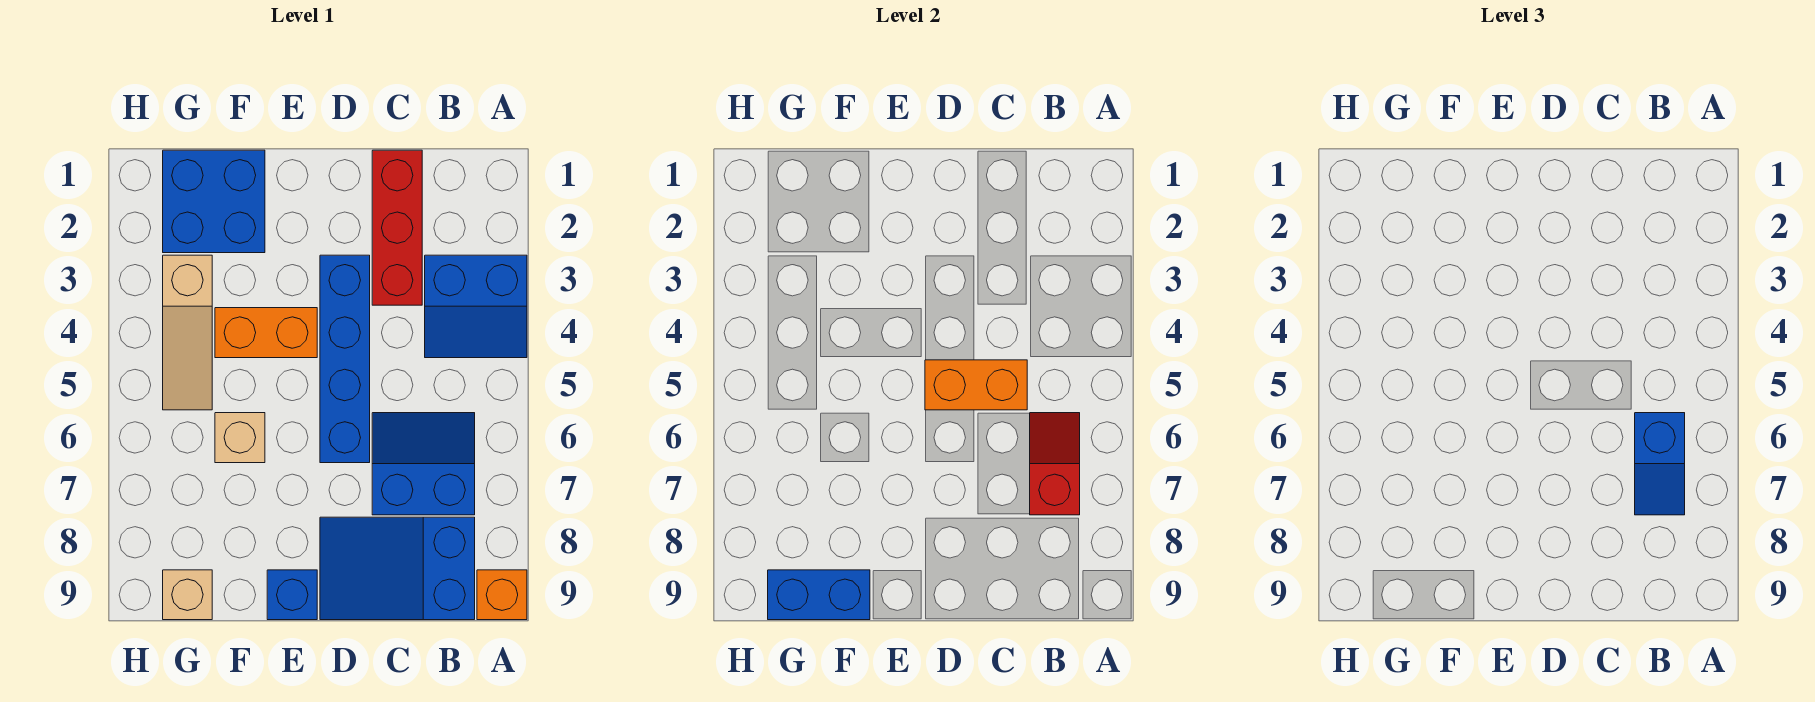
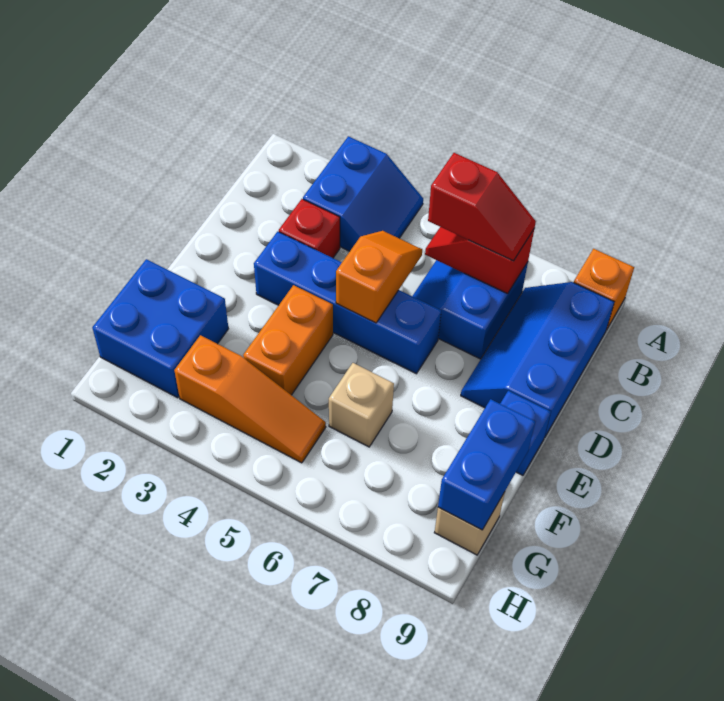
blue 1x2 slope [1635,413,1685,515] -> red 1x2 slope [428,153,536,261]
blue 2x3 slope [320,517,475,620] -> blue 2x3 slope turned to [461,282,614,438]
red 1x3 brick [372,150,422,305] -> red 1x1 brick [279,199,340,258]
orange 1x2 brick [925,360,1027,410] -> orange 1x2 slope [336,231,422,323]
tan 1x3 slope [163,255,212,410] -> orange 1x3 slope [174,335,326,463]

